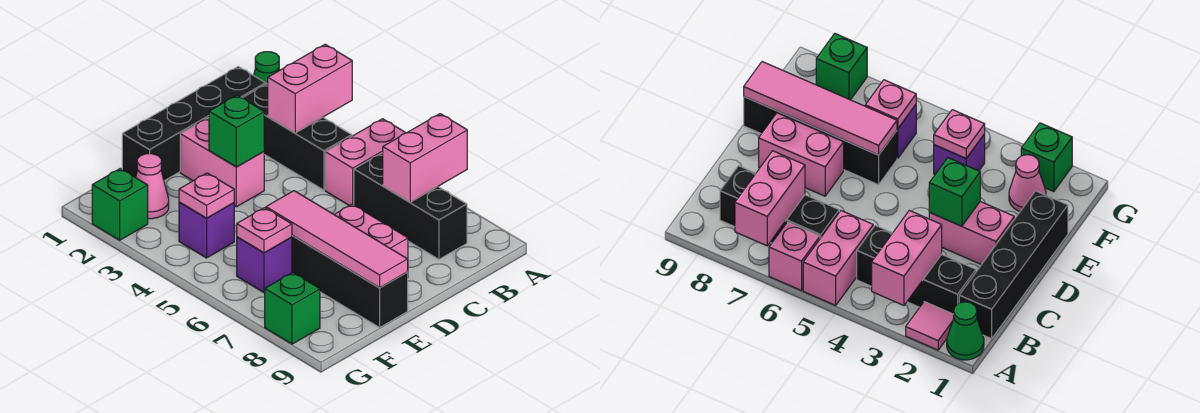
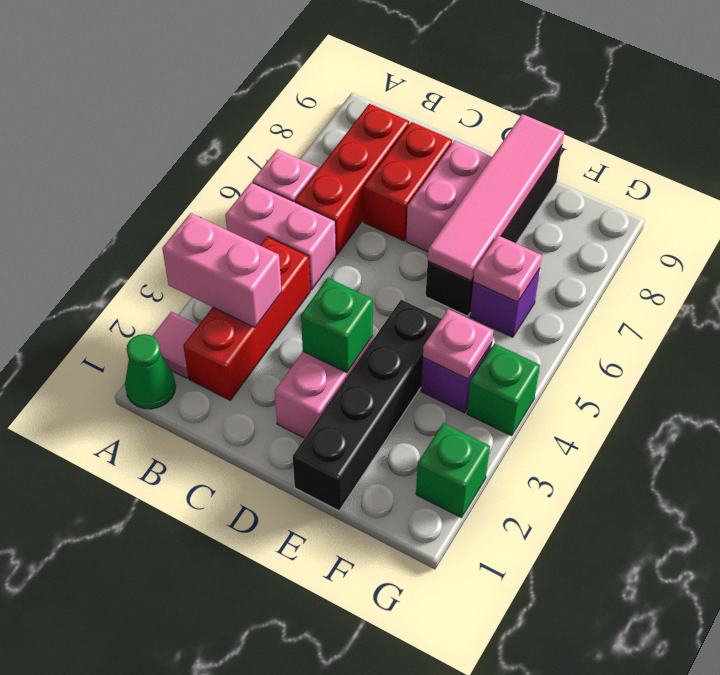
pink 1x2 brick [383,114,467,202] -> none
black 1x4 brick [122,67,266,181] -> black 1x4 brick turned to [293,300,442,511]
black 1x3 brick [243,84,352,190] -> red 1x3 brick [183,237,310,400]
black 1x3 brick [354,153,467,259] -> red 1x3 brick [295,104,409,255]
none -> red 1x2 brick [364,122,452,241]
pink 1x1 cone [136,154,169,219] -> none
green 1x1 brick [265,272,320,344] -> green 1x1 brick moved to [467,343,540,436]

